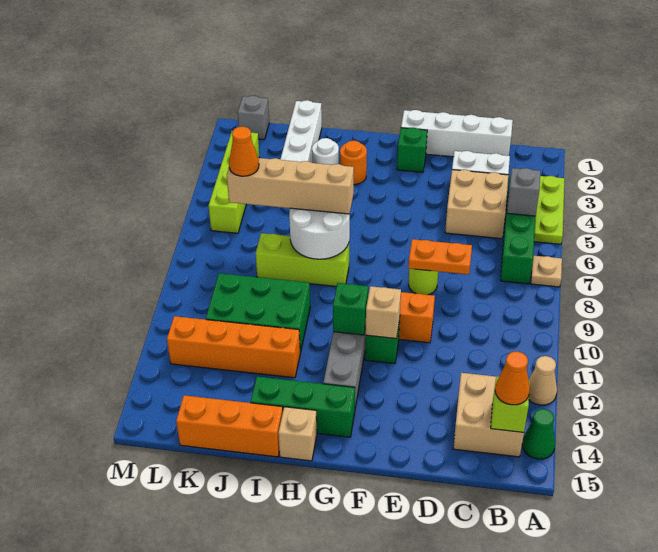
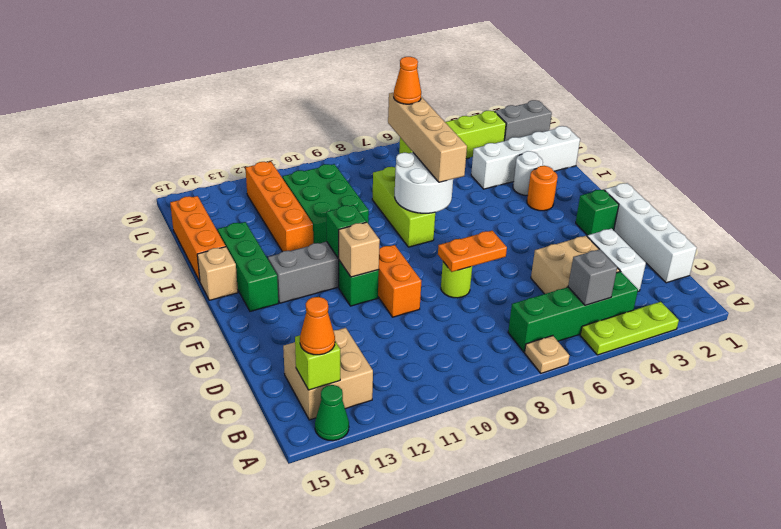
tan 1x1 cone [529,356,557,405] -> none
orange 1x2 plate [408,239,472,275] -> orange 1x2 plate turned to [438,231,507,272]
grey 1x1 brick [238,96,269,140] -> grey 1x2 brick [495,100,552,141]

